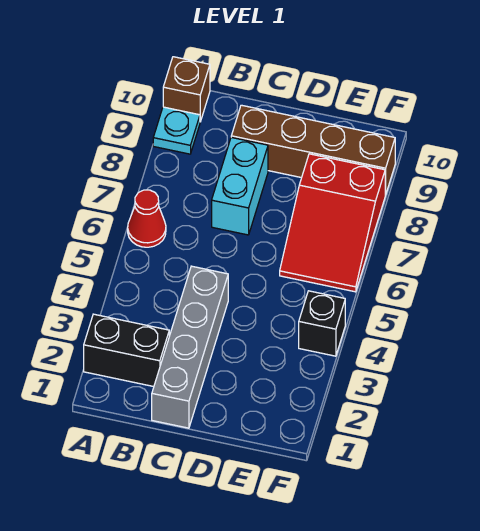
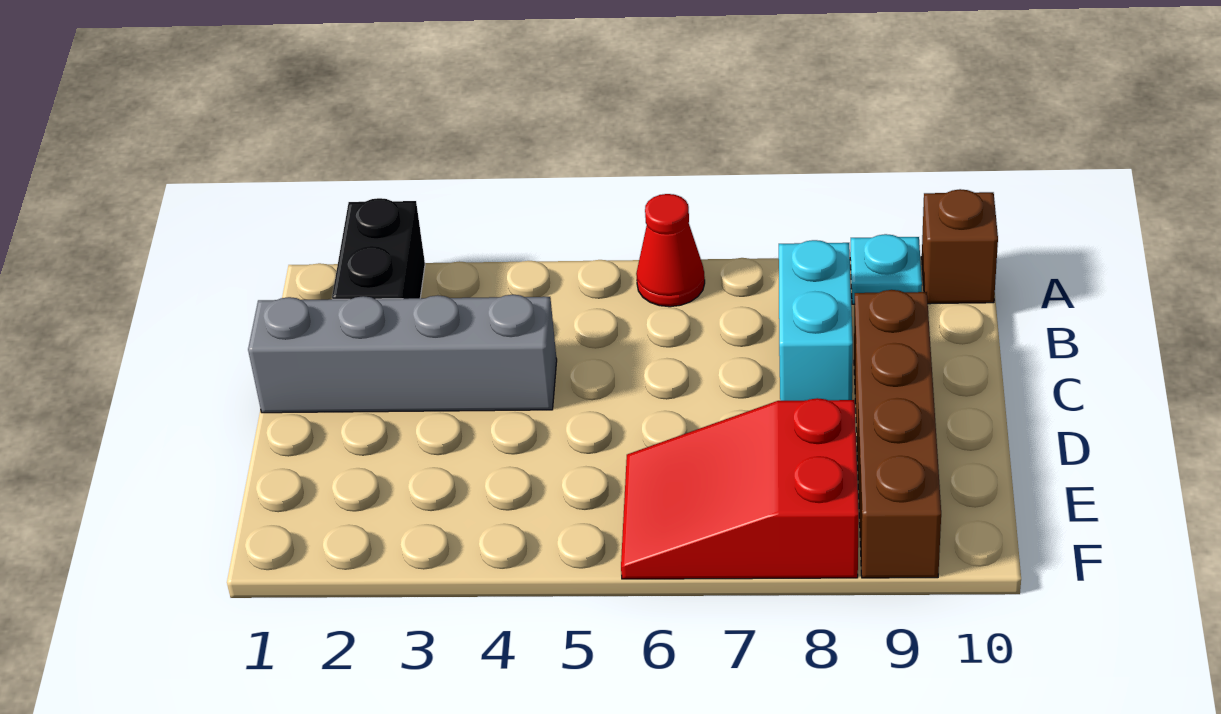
cyan 1x2 brick [212,137,268,235] -> cyan 1x2 brick turned to [779,240,853,401]
black 1x1 brick [299,291,345,356] -> none

